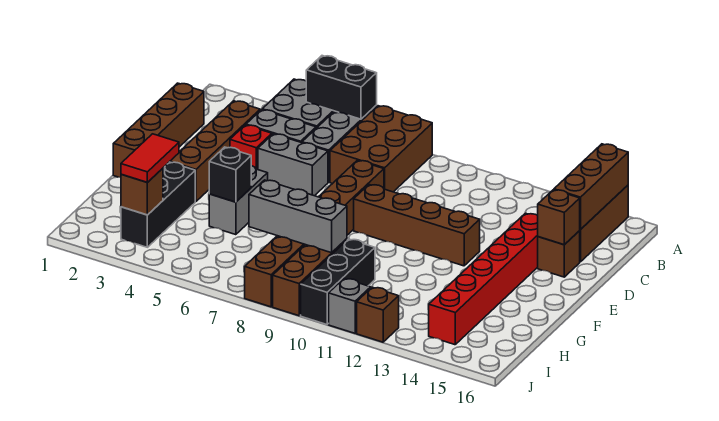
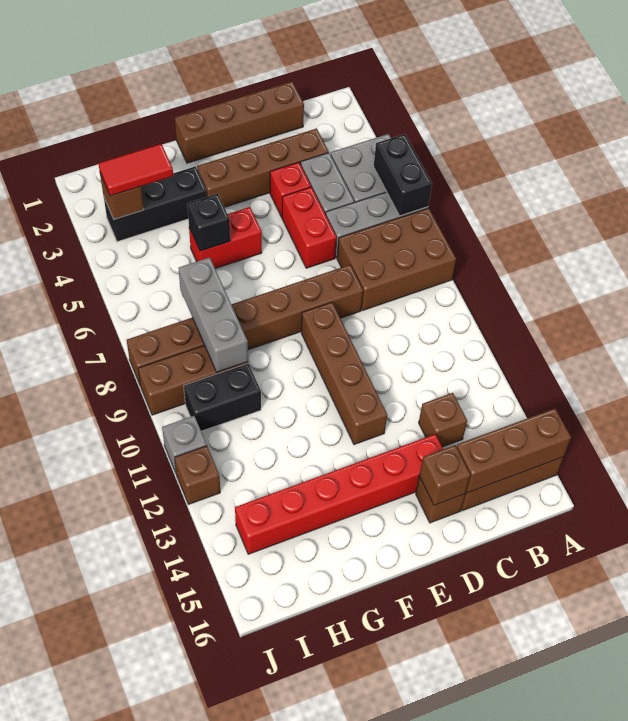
none -> brown 1x1 brick [419,393,467,447]
grey 1x2 brick [258,134,328,196] -> red 1x2 brick [282,187,337,268]
grey 1x2 brick [209,166,268,235] -> red 1x2 brick [189,207,262,269]
black 1x3 brick [301,239,375,325] -> black 1x2 brick [184,364,261,431]

